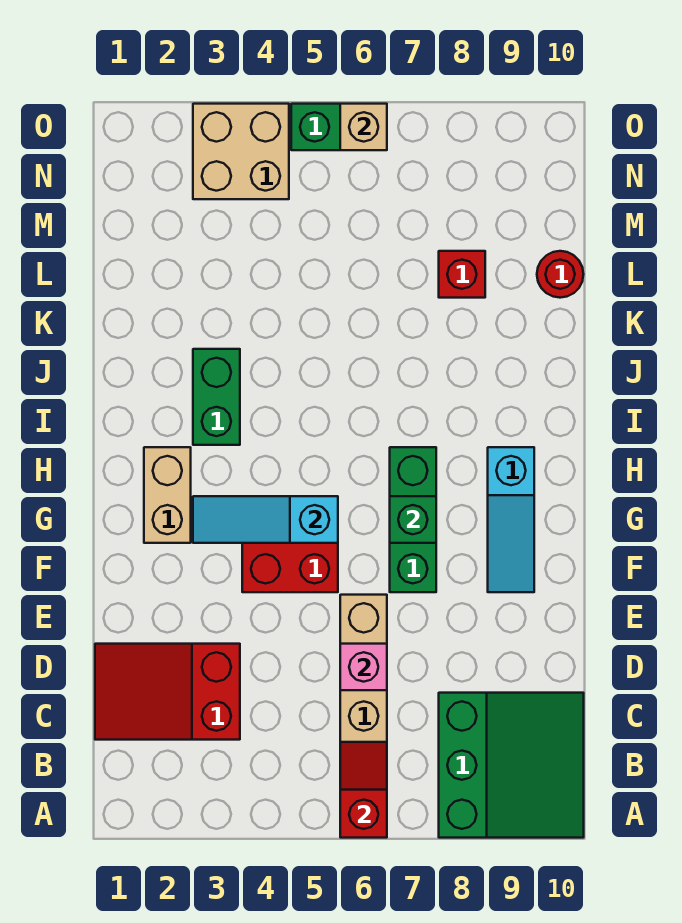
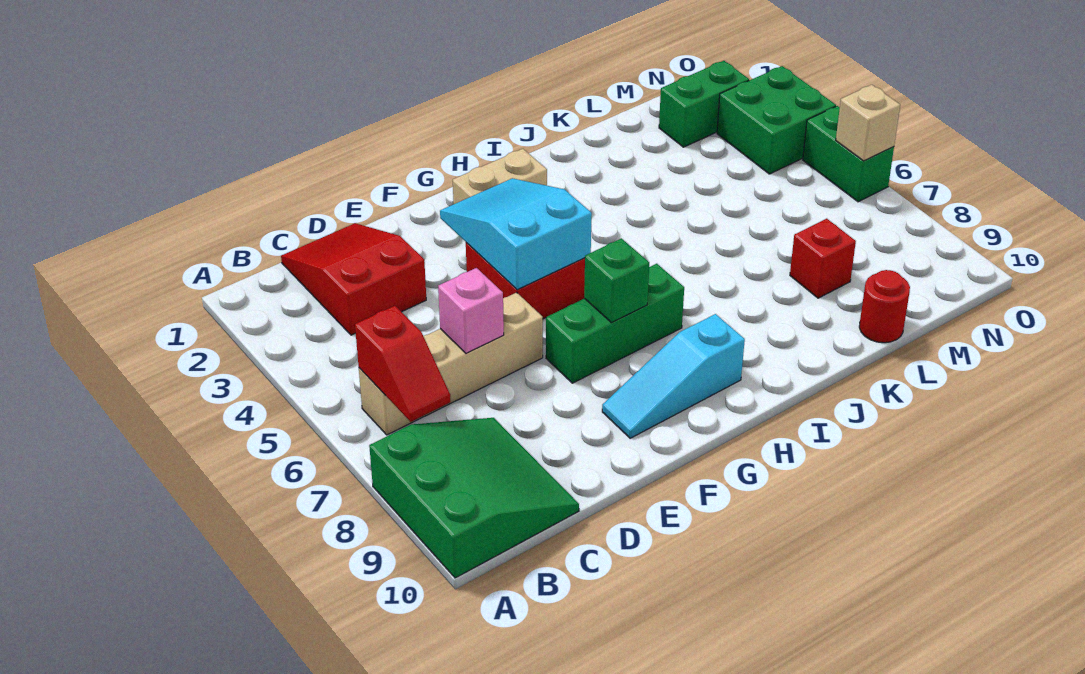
red 1x2 slope [340,742,387,838] -> red 1x2 slope turned to [355,306,451,422]
green 3x3 slope [439,693,584,838] -> green 3x3 slope turned to [369,418,579,578]
cyan 1x3 slope [193,496,338,543] -> cyan 2x3 slope [440,178,592,290]
green 1x2 brick [193,349,240,445] -> green 1x2 brick moved to [659,61,749,147]
tan 2x2 brick [193,104,289,199] -> green 2x2 brick [717,66,836,174]

